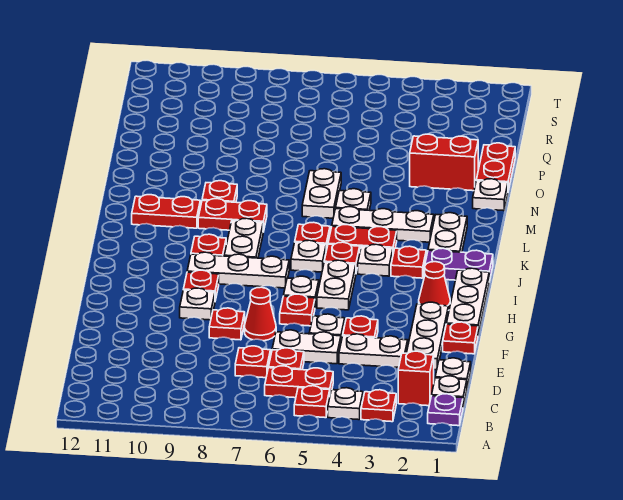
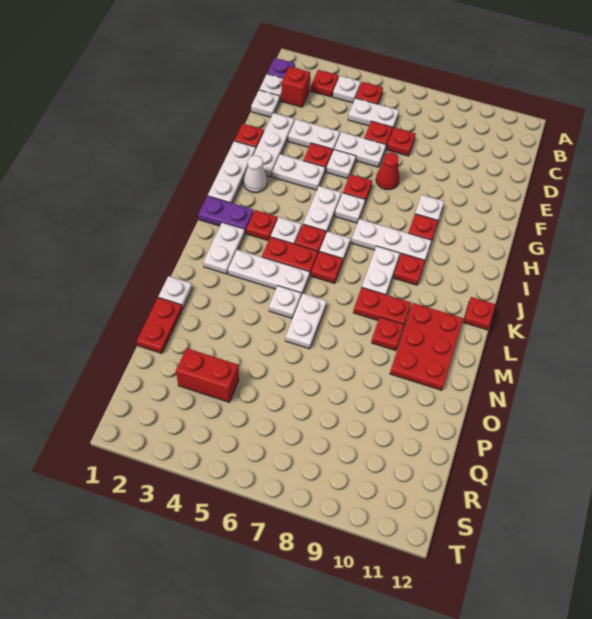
red 1x2 plate [265,366,333,398] -> white 1x2 plate [348,98,399,131]
red 1x1 plate [209,308,245,340] -> red 1x1 plate moved to [463,297,496,330]
none -> white 1x2 plate [272,154,325,190]
red 1x1 cone [419,262,450,311] -> white 1x1 cone [244,155,267,193]
red 1x2 plate [132,195,200,228] -> red 2x3 plate [390,303,463,390]
red 1x2 brick [410,134,478,191] -> red 1x2 brick moved to [176,348,239,402]

